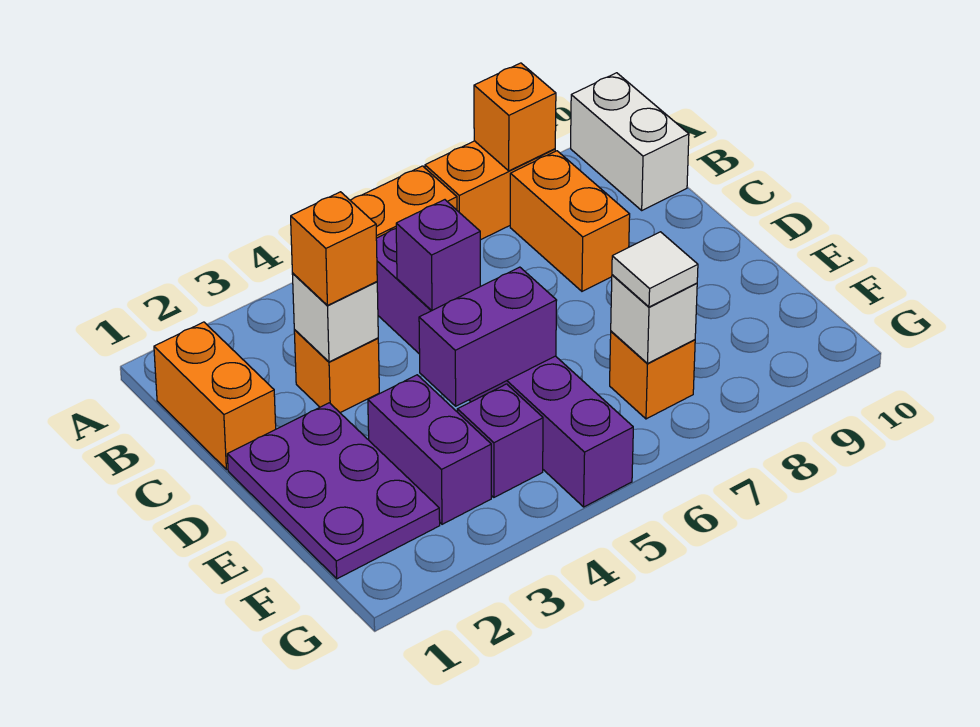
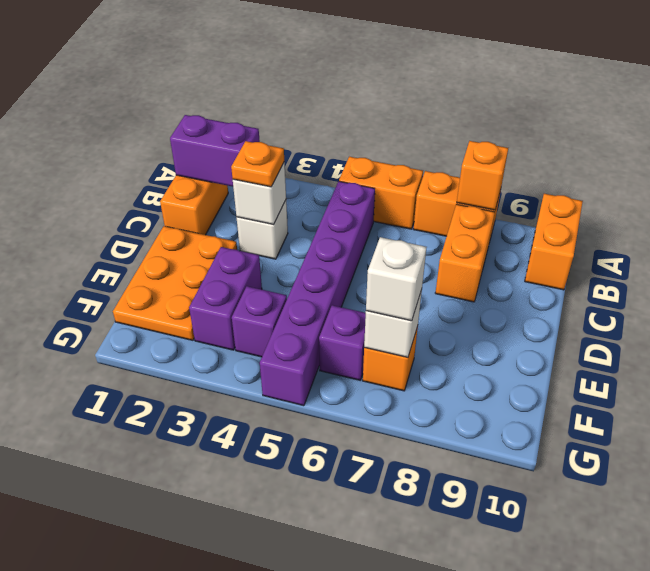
white 1x2 brick [571,73,689,210] -> orange 1x2 brick [525,194,583,290]
orange 1x1 brick [294,330,379,413] -> white 1x1 brick [237,200,288,259]
orange 1x1 brick [291,192,377,305] -> orange 1x1 plate [231,141,284,187]
purple 1x1 brick [396,200,480,311] -> purple 1x1 brick moved to [319,305,366,380]
purple 2x3 plate [227,403,440,579] -> orange 2x3 plate [113,226,237,340]
purple 1x2 brick [419,267,557,406] -> purple 1x2 brick moved to [170,115,260,187]
white 1x1 tile [612,232,698,307] -> white 1x1 brick [366,237,427,321]

